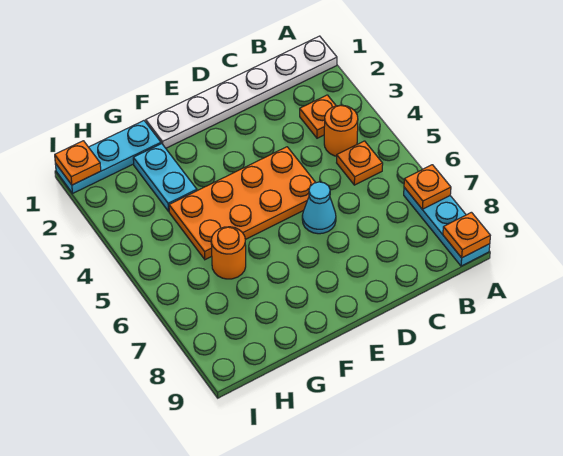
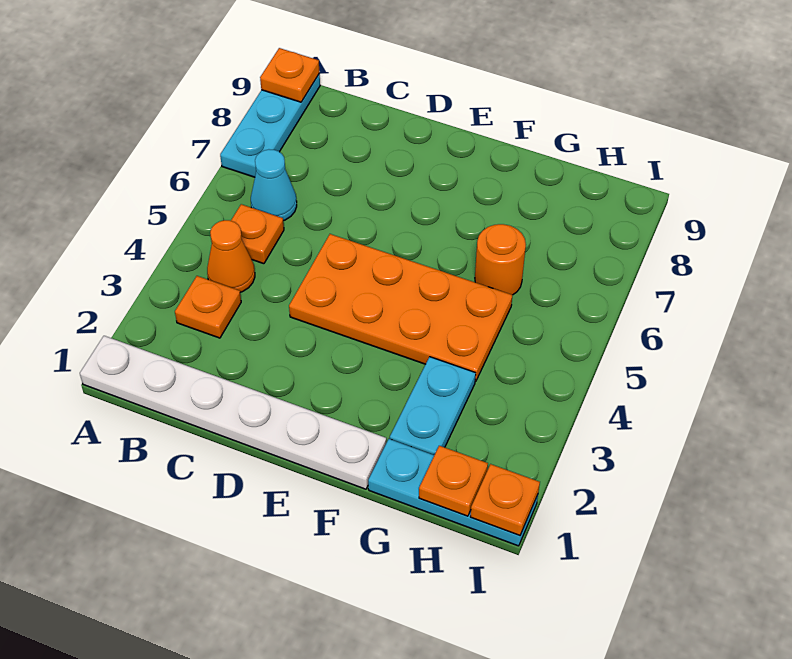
orange 1x1 plate [404,165,451,209] -> orange 1x1 plate moved to [419,446,488,516]
orange 1x1 round brick [324,105,358,156] -> orange 1x1 cone [207,220,255,292]
cyan 1x1 cone [302,182,336,234] -> cyan 1x1 cone moved to [251,149,297,221]

